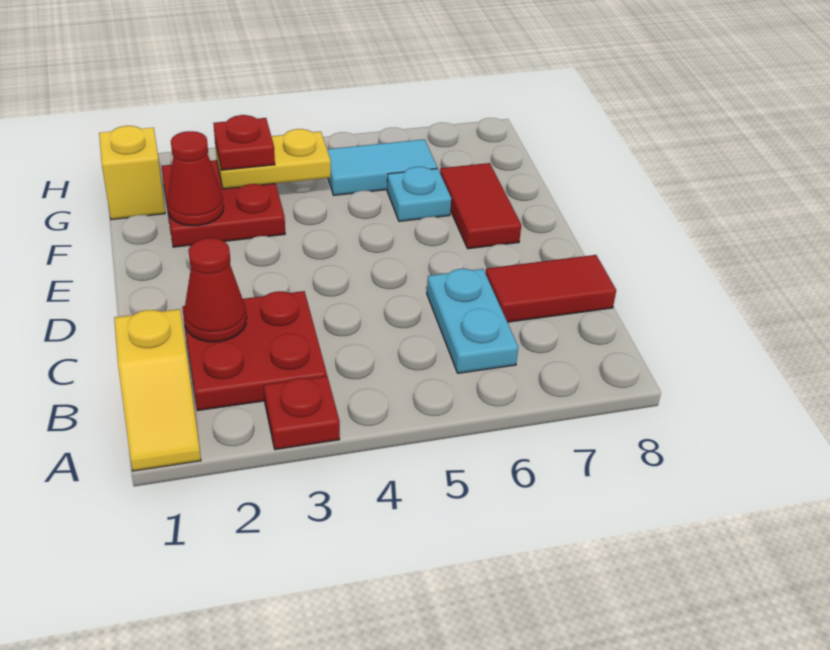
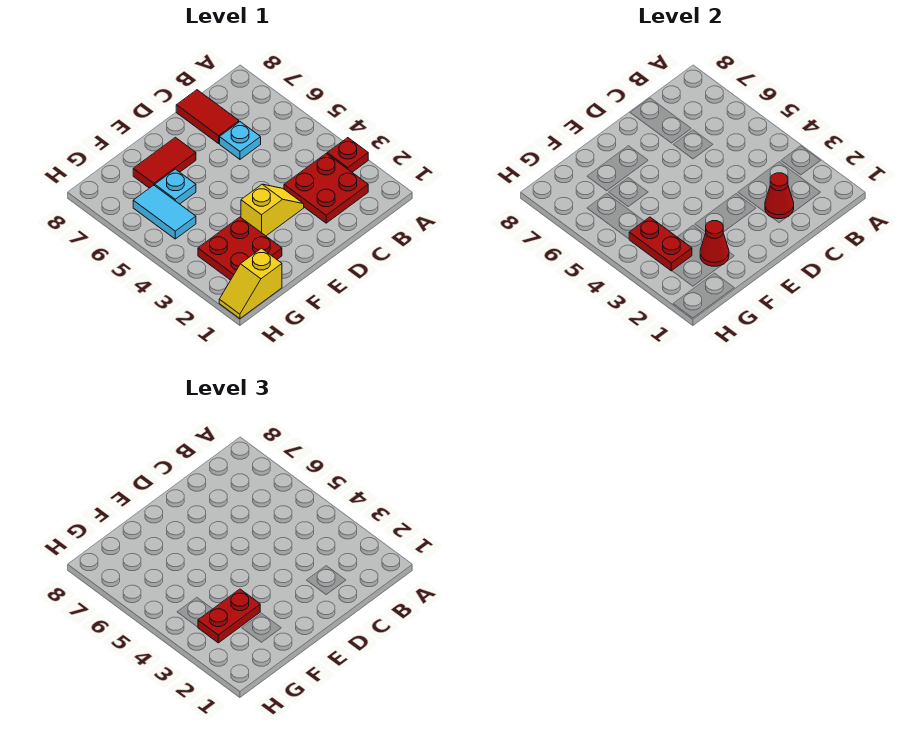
yellow 1x2 slope [114,309,201,471] -> yellow 1x2 slope moved to [241,184,304,236]
cyan 1x2 plate [427,269,518,373] -> cyan 1x1 plate [220,122,261,159]
yellow 1x2 plate [215,129,331,189] -> red 1x2 plate [629,217,692,271]
red 1x1 plate [213,115,275,170] -> red 1x2 plate [198,589,260,643]

